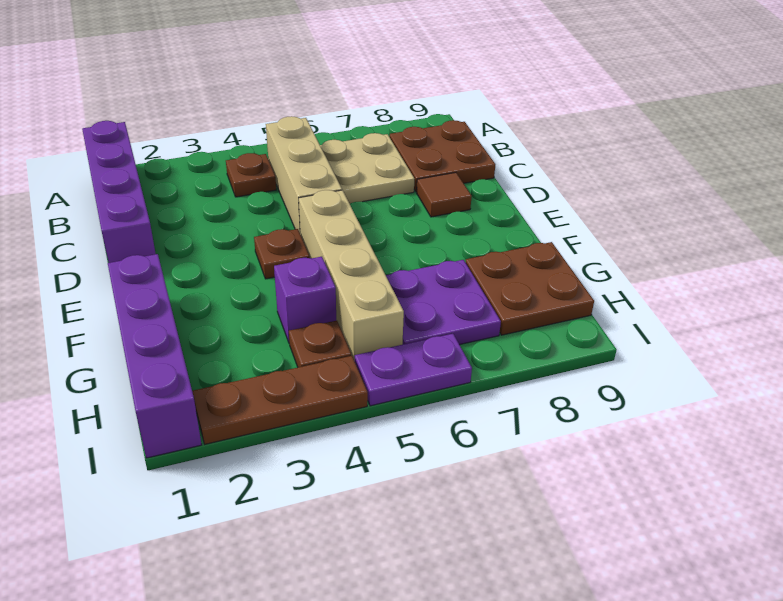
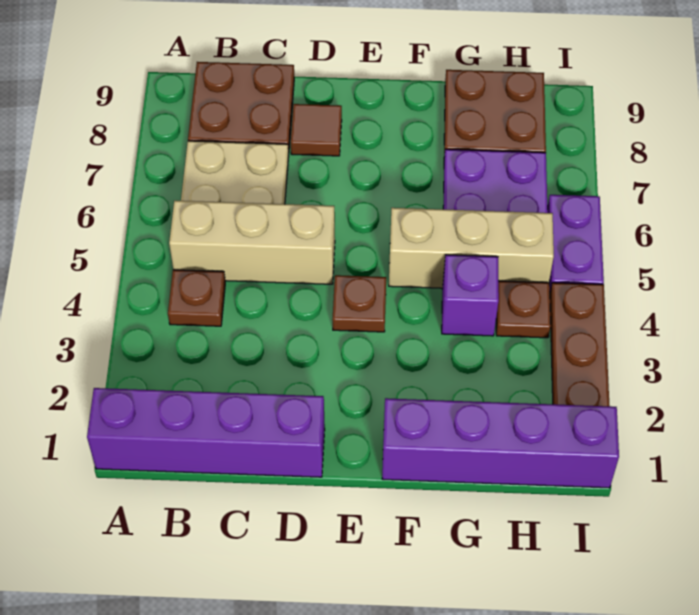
tan 1x4 brick [299,190,404,361] -> tan 1x3 brick [389,208,554,288]

